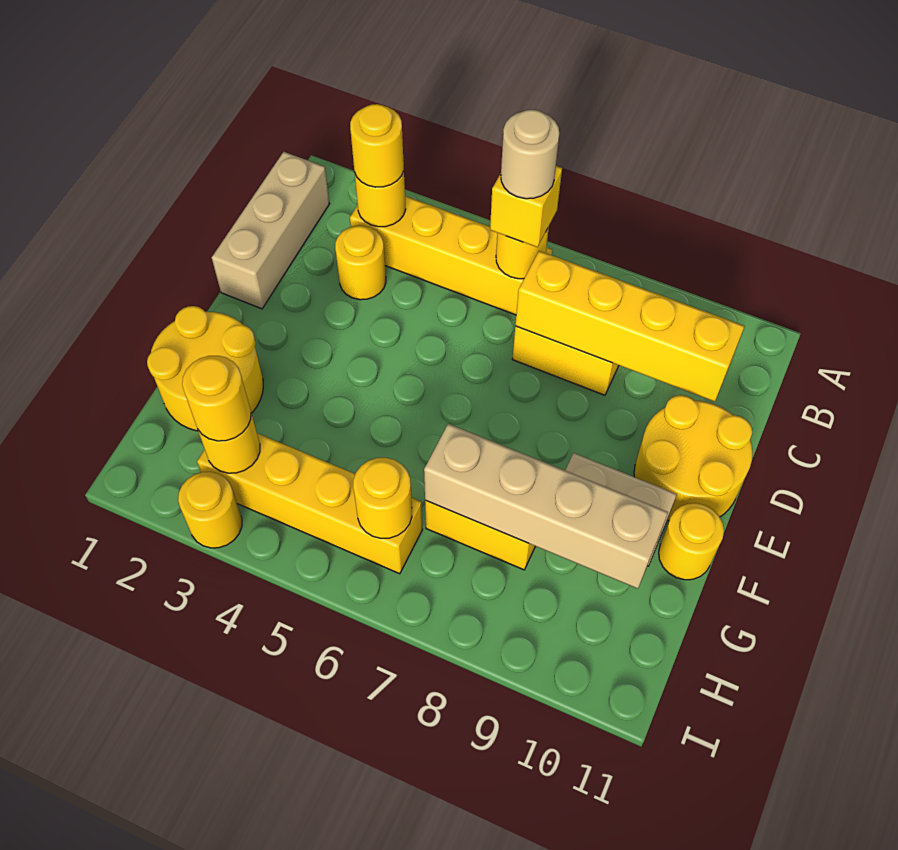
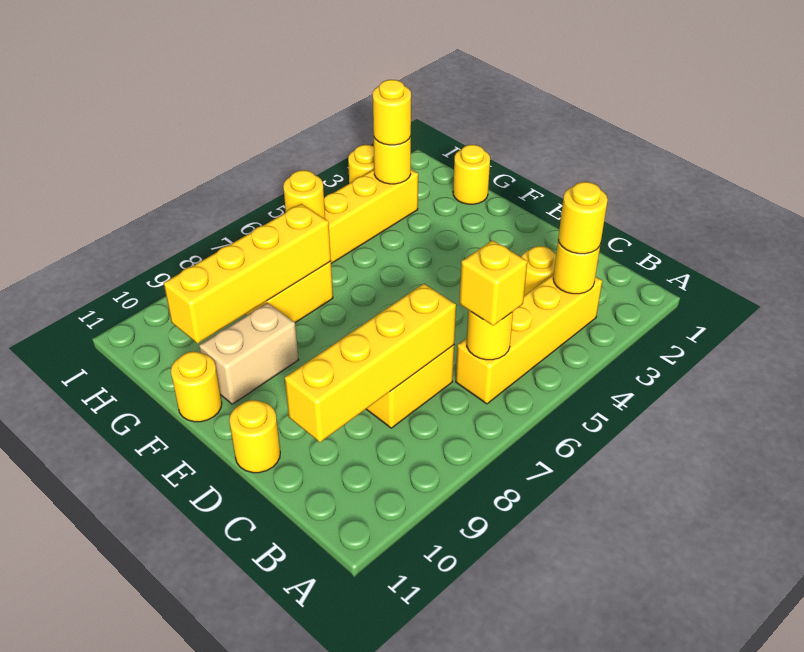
tan 1x3 brick [212,152,330,309] -> none
tan 1x1 round brick [501,110,559,199] -> none
yellow 2x2 round brick [634,395,753,521] -> yellow 1x1 round brick [229,400,280,473]
yellow 2x2 round brick [147,306,263,431] -> yellow 1x1 round brick [453,145,490,204]
tan 1x4 brick [424,424,668,589] -> yellow 1x4 brick [164,204,331,343]

